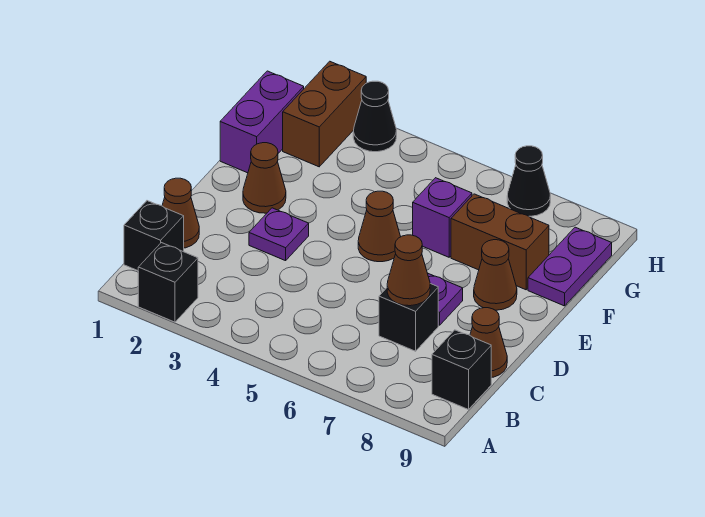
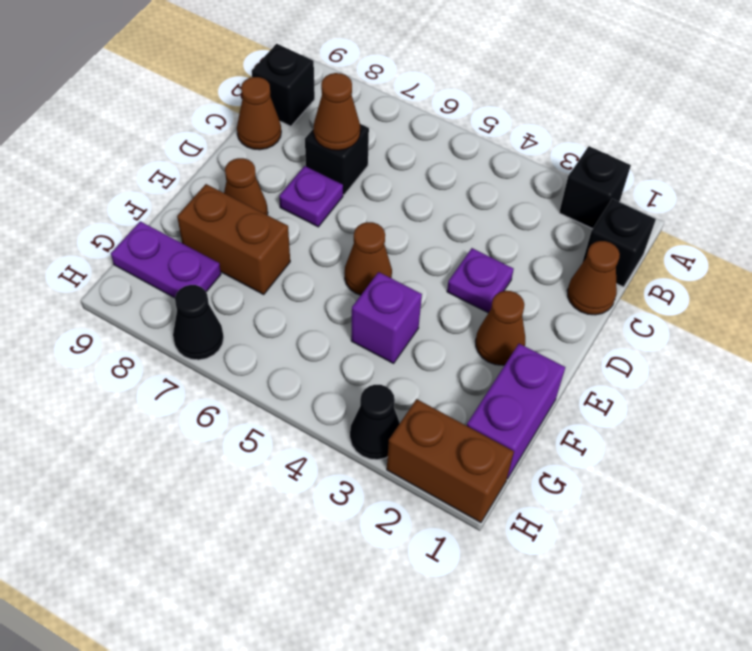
purple 1x1 brick [413,178,472,257] -> purple 1x1 brick moved to [351,272,422,363]
purple 1x2 plate [528,227,612,306] -> purple 1x2 plate turned to [111,221,221,298]
brown 1x2 brick [283,61,366,167] -> brown 1x2 brick turned to [387,399,514,522]

